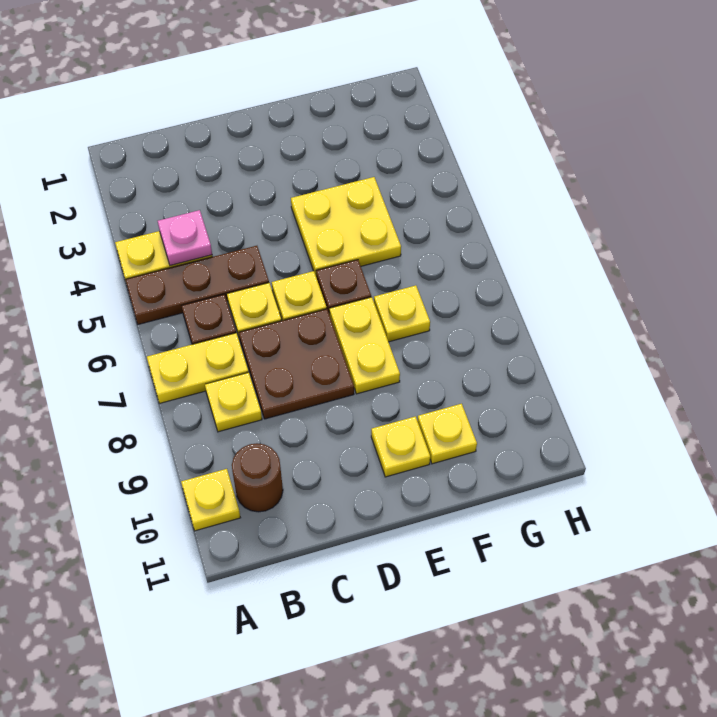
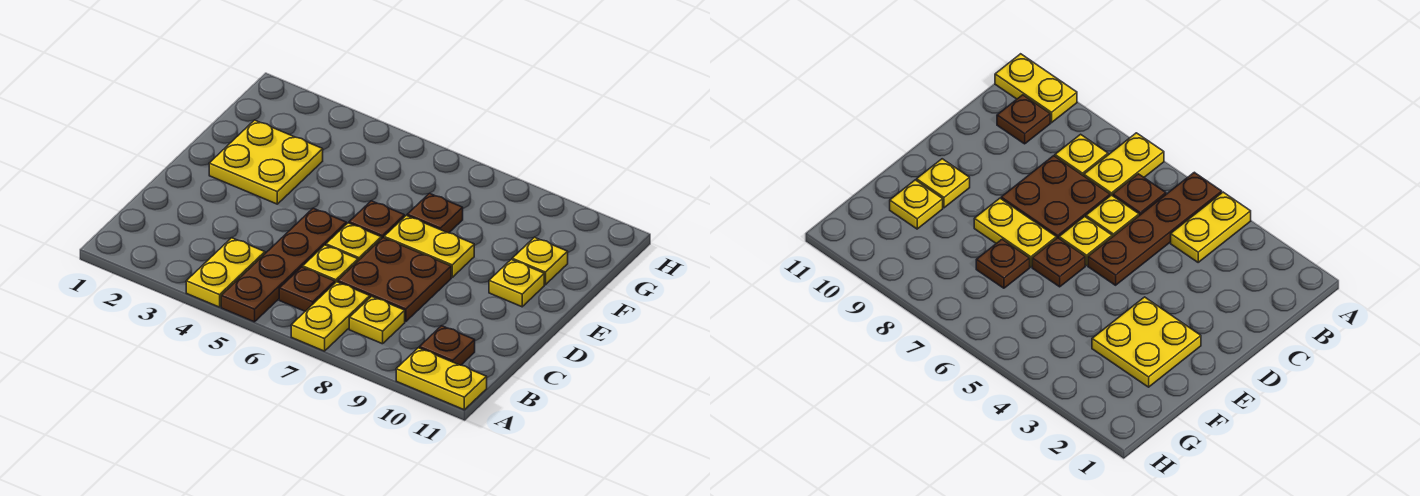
brown 1x3 plate [125,246,269,324] -> brown 1x4 plate [221,208,346,322]
yellow 1x1 plate [181,469,240,531] -> yellow 1x2 plate [396,348,487,410]
pink 1x1 plate [158,210,212,266] -> none
brown 1x1 round brick [232,443,283,512] -> brown 1x1 plate [419,326,475,365]
yellow 2x2 plate [291,177,401,275] -> yellow 2x2 plate moved to [209,120,323,204]
yellow 1x1 plate [374,285,430,342] -> brown 1x1 plate [407,193,463,233]

